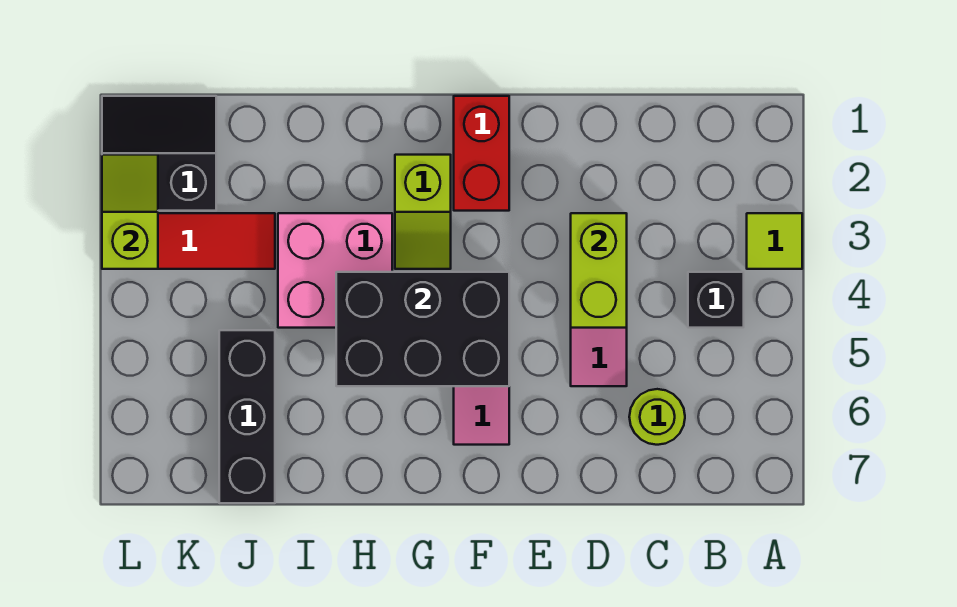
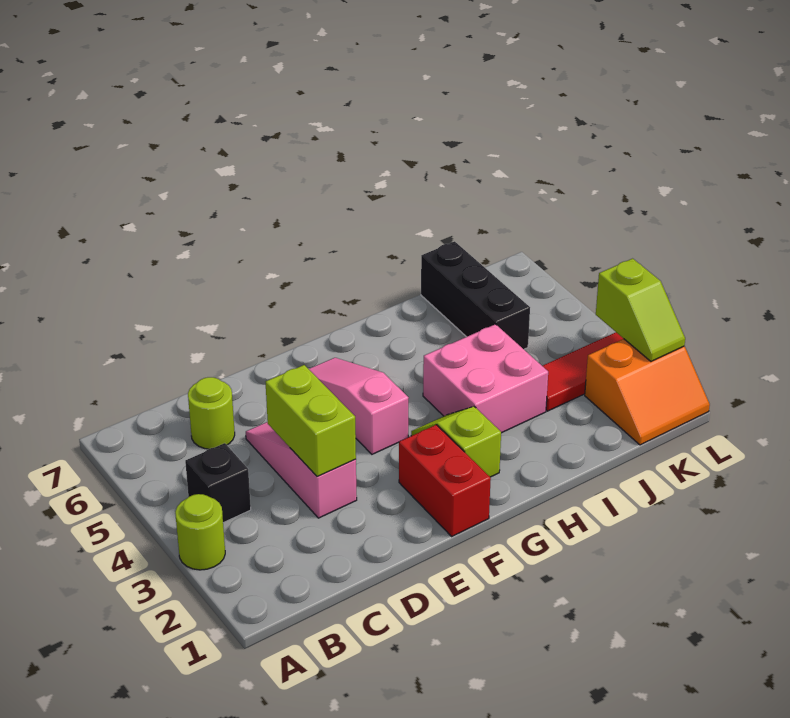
lime 1x1 tile [747,213,802,269] -> lime 1x1 round brick [175,494,225,570]
black 2x3 brick [336,272,509,386] -> none
black 2x2 slope [102,96,216,211] -> orange 2x2 slope [585,339,710,445]

